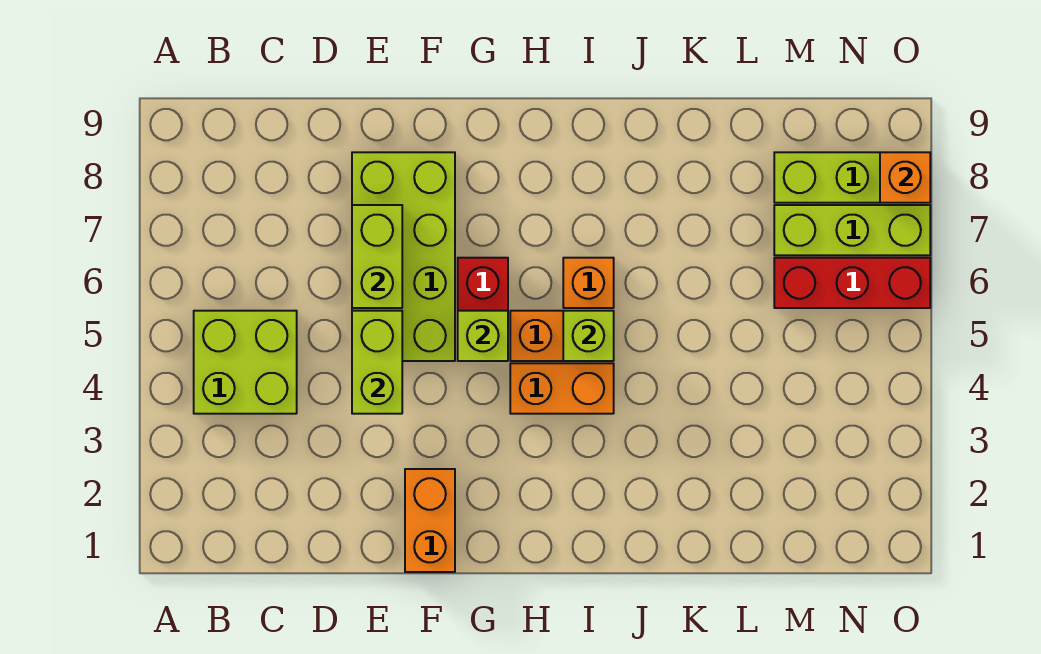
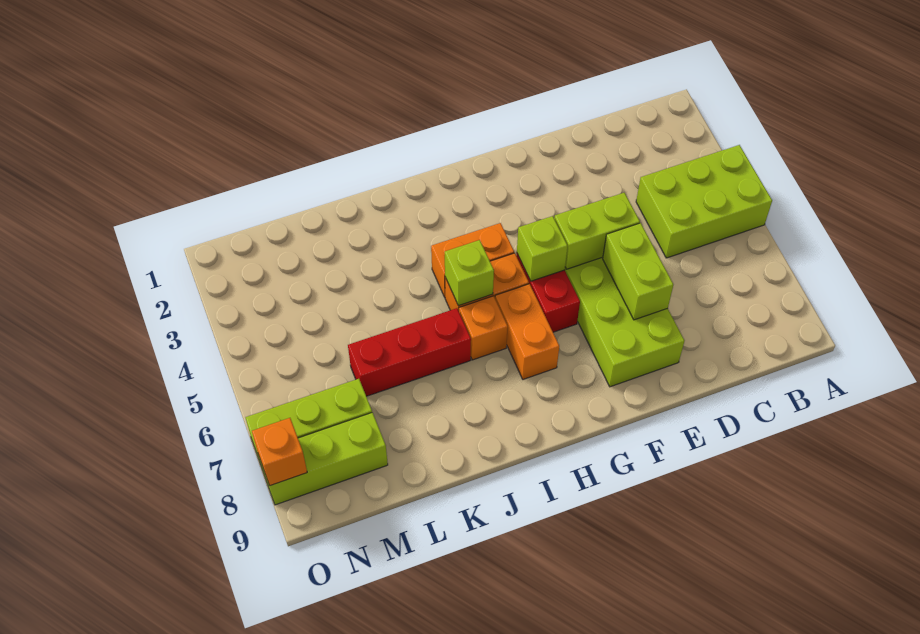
lime 2x2 brick [194,311,297,414] -> lime 2x3 brick [636,145,772,258]
lime 1x2 brick [352,311,402,414] -> lime 1x2 brick turned to [554,193,640,269]
orange 1x2 brick [405,469,455,572] -> orange 1x2 brick moved to [495,284,559,379]
red 1x3 brick [774,258,930,308] -> red 1x3 brick moved to [348,308,471,396]

